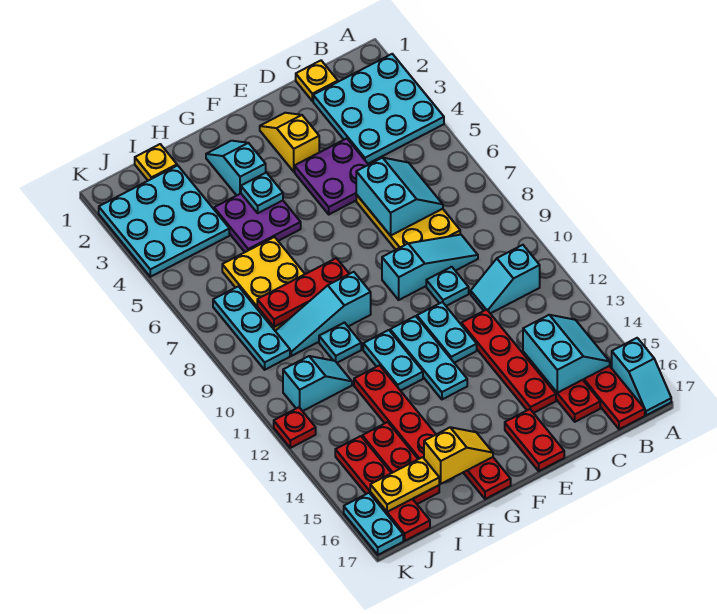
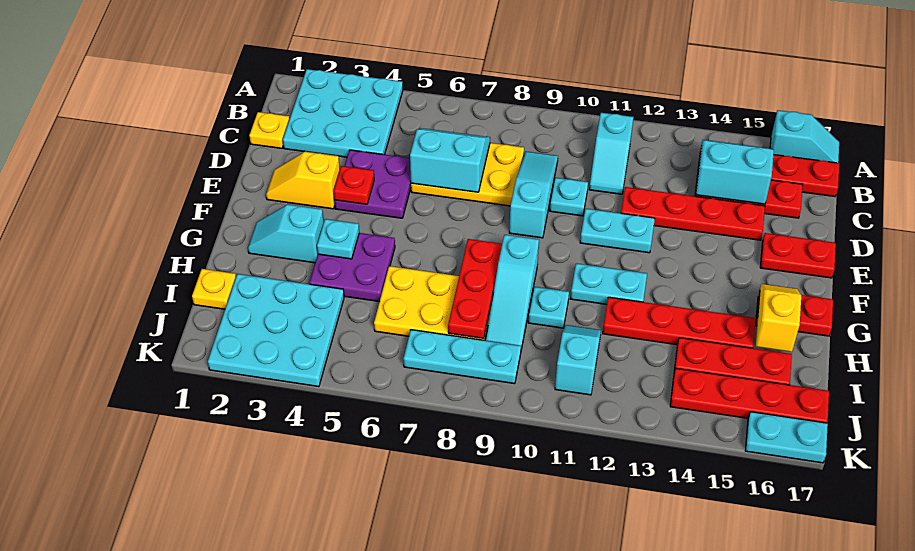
cyan 1x3 plate [390,316,467,399] -> none
yellow 1x2 plate [370,457,439,512] -> none
red 1x1 plate [274,407,316,448] -> red 1x1 plate moved to [334,166,374,204]

